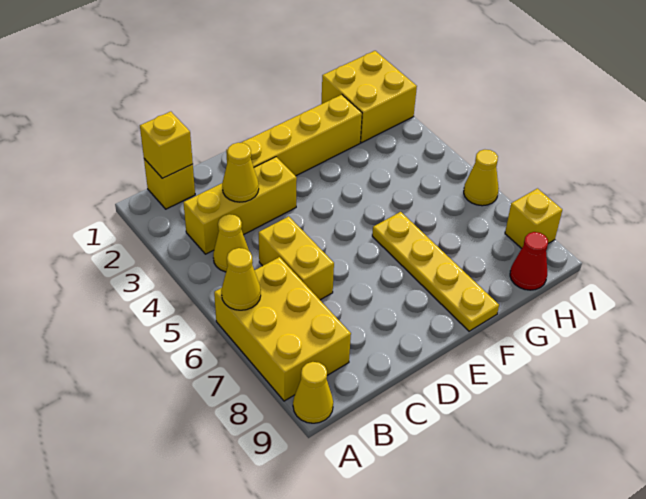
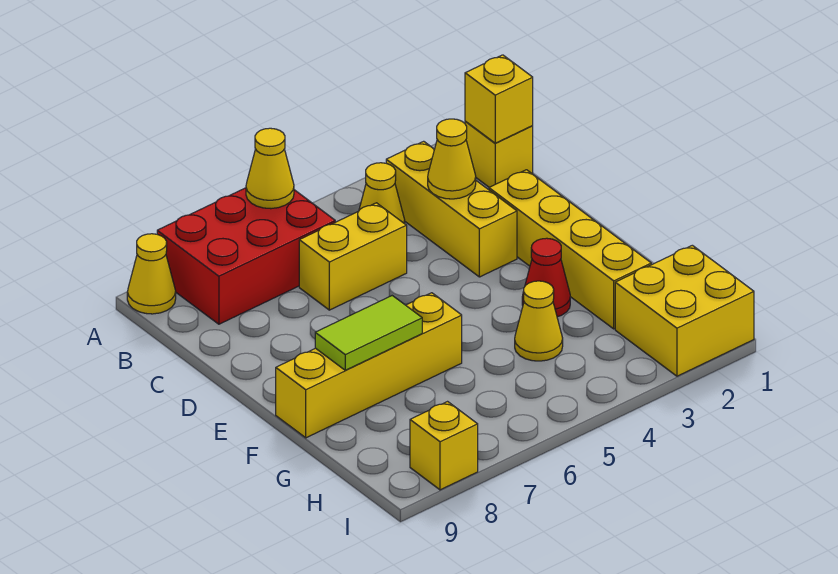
yellow 2x3 brick [214,257,351,401] -> red 2x3 brick [157,188,335,324]
yellow 1x4 plate [372,212,499,331] -> yellow 1x4 brick [276,293,462,438]
none -> lime 1x2 tile [315,296,422,370]
red 1x1 cone [510,232,548,290] -> red 1x1 cone moved to [522,238,570,317]
yellow 1x1 cone [464,150,499,206] -> yellow 1x1 cone moved to [515,281,563,361]

